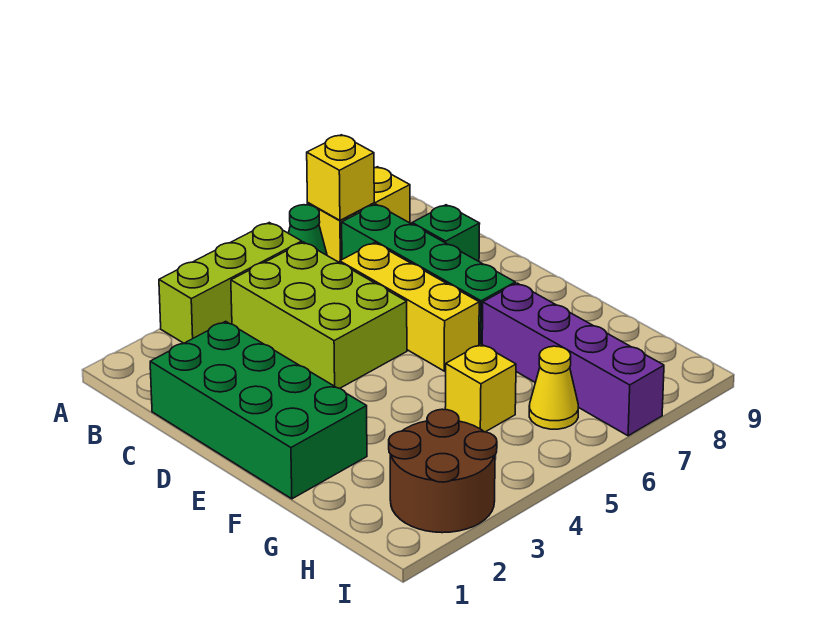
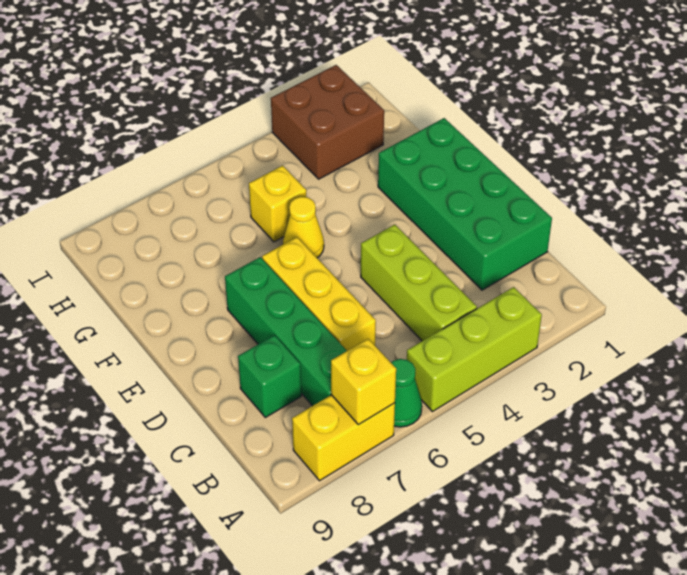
lime 2x3 brick [231,242,407,388] -> lime 1x3 brick [361,225,477,341]
purple 1x4 brick [482,283,664,436] -> none
brown 2x2 round brick [389,409,497,533] -> brown 2x2 brick [271,65,384,179]
yellow 1x1 cone [529,346,578,429] -> yellow 1x1 cone moved to [283,197,324,258]

